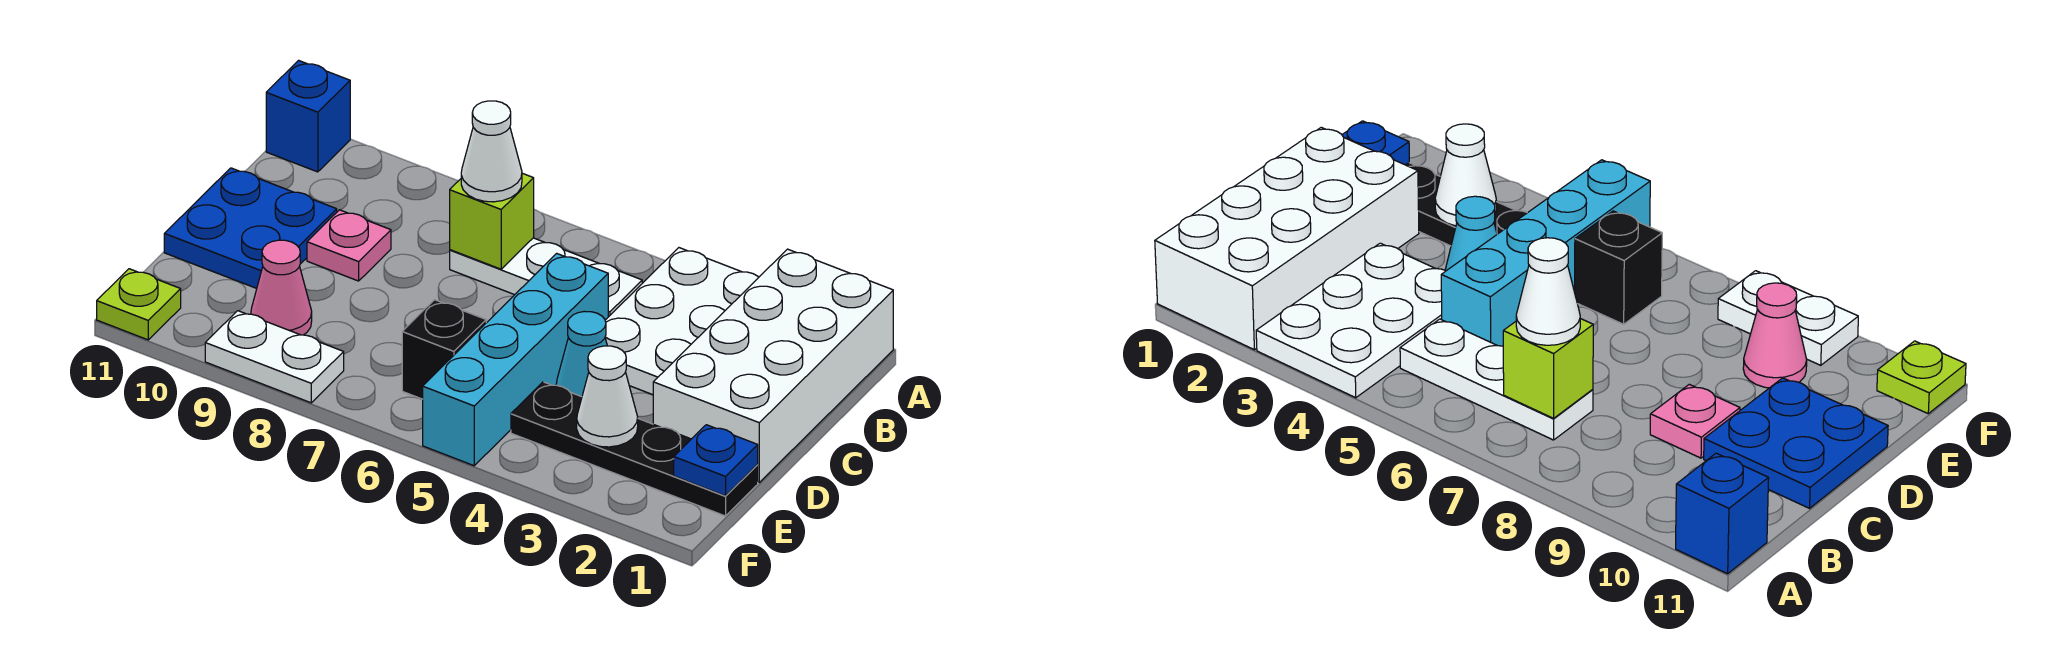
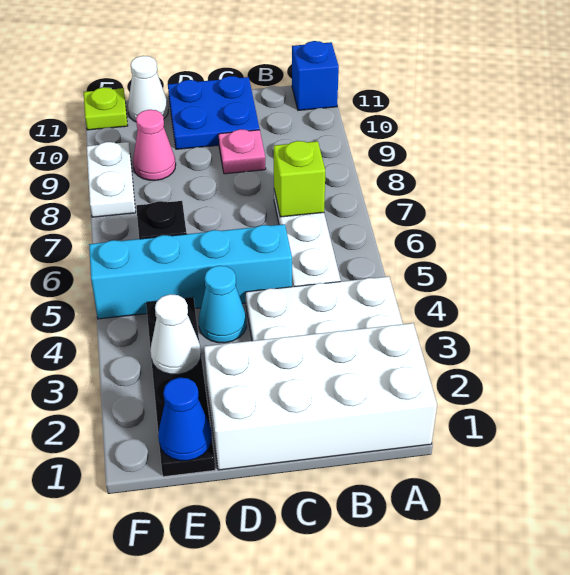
white 1x1 cone [461,101,522,202] -> white 1x1 cone moved to [128,56,168,122]
blue 1x1 plate [674,425,758,496] -> blue 1x1 cone [158,378,212,461]

